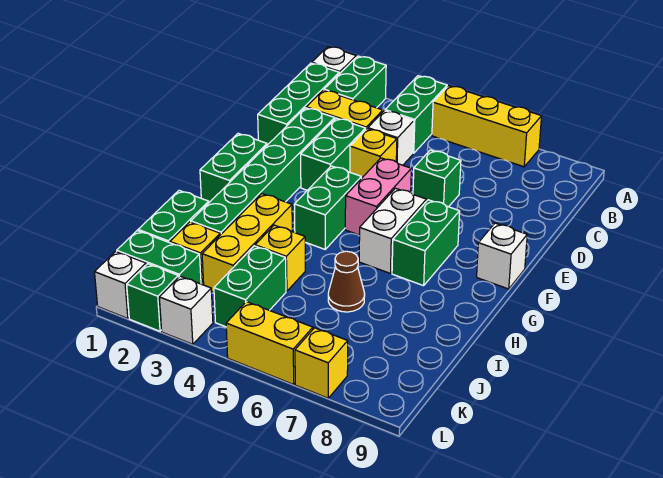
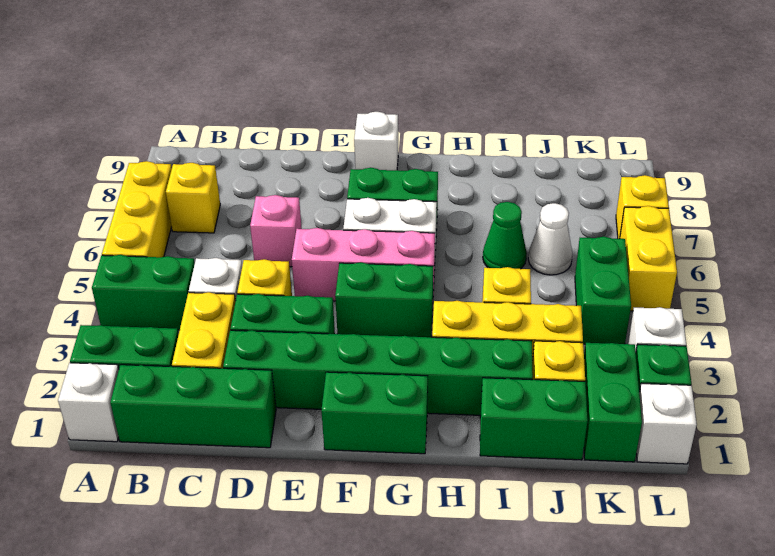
none -> yellow 1x1 brick [166,163,220,233]
green 1x1 brick [413,150,461,207] -> pink 1x1 brick [250,195,302,267]
pink 1x2 brick [345,158,411,235] -> pink 1x3 brick [292,228,435,301]
brown 1x1 cone [328,251,365,312] -> green 1x1 cone [483,202,527,269]
green 1x2 brick [214,246,286,327] -> green 1x2 brick turned to [575,237,631,344]
none -> white 1x1 cone [528,203,572,275]

